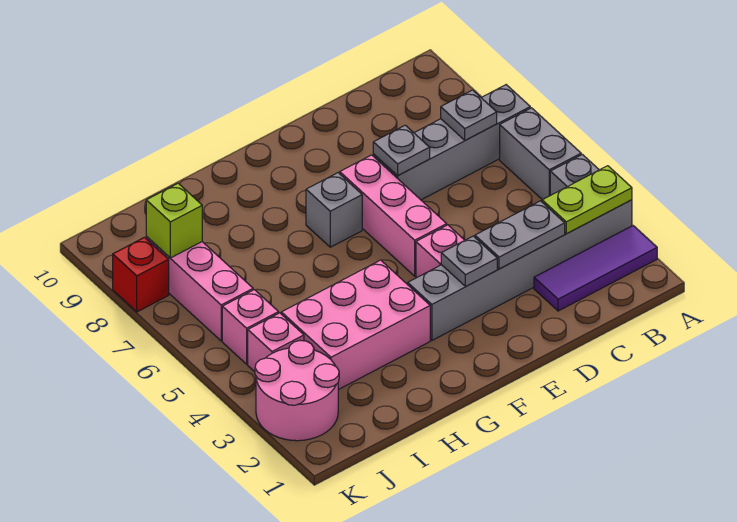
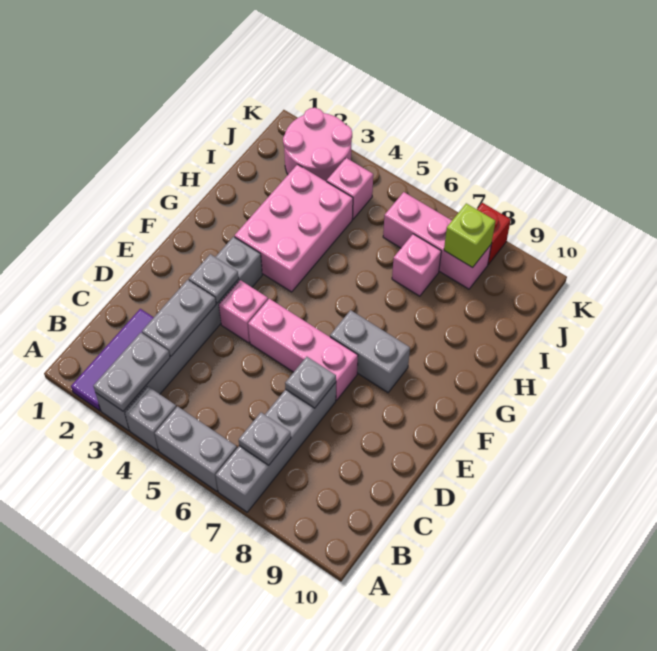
lime 1x2 plate [542,166,632,234] -> grey 1x2 plate [93,333,170,411]
grey 1x1 brick [306,173,362,247] -> grey 1x2 brick [330,310,410,392]
pink 1x1 brick [222,290,279,364] -> pink 1x1 brick moved to [392,234,441,296]

